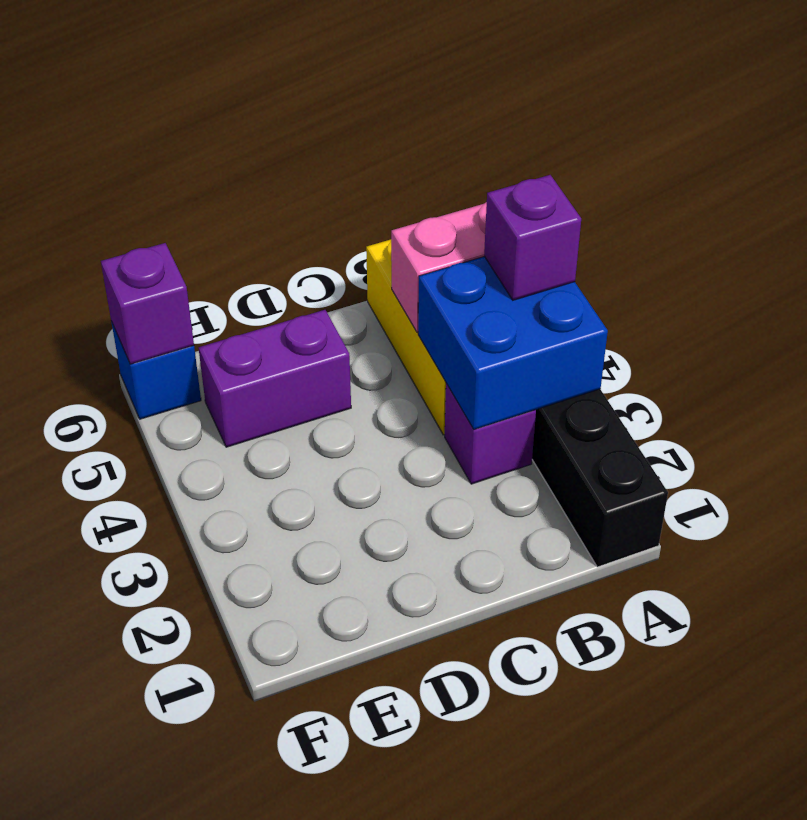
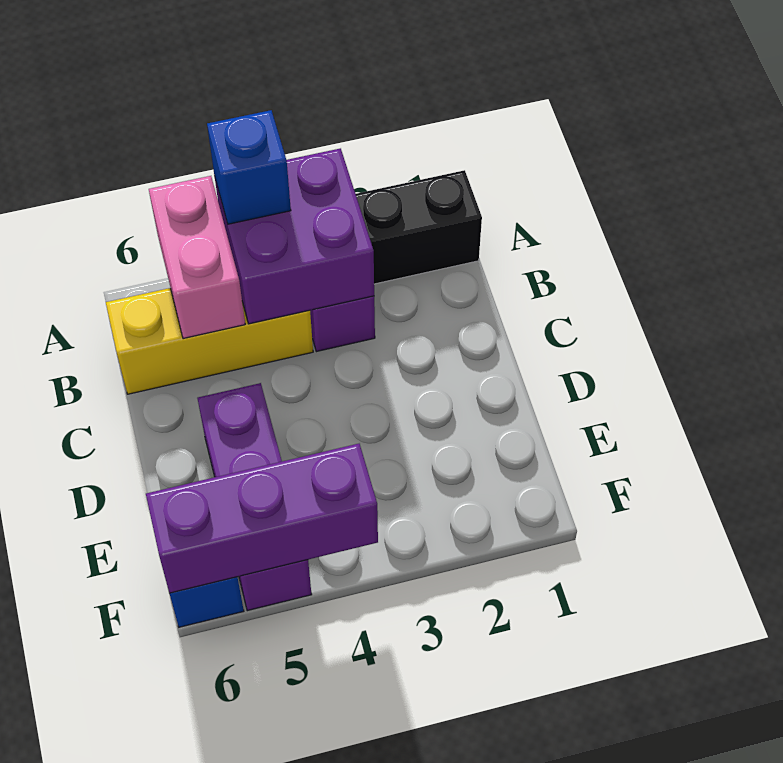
blue 2x2 brick [418,257,608,429] -> purple 2x2 brick [215,148,374,324]
purple 1x1 brick [484,175,581,300] -> blue 1x1 brick [207,110,291,224]
purple 1x2 brick [199,310,351,447] -> purple 1x3 brick [197,383,312,611]
purple 1x1 brick [101,243,194,364] -> purple 1x3 brick [146,444,378,593]

